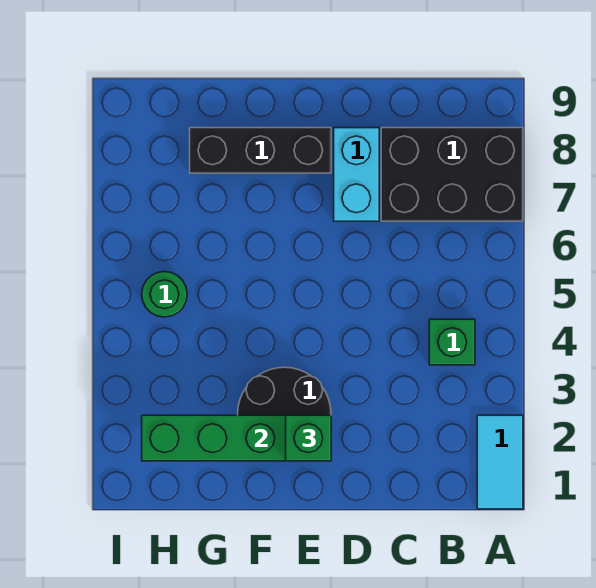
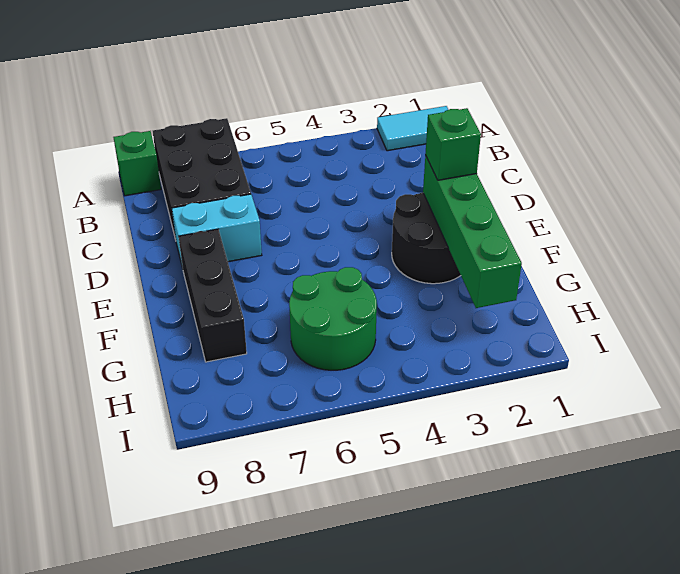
green 1x1 brick [429,319,475,365] -> green 1x1 brick moved to [113,131,161,196]
green 1x1 round brick [142,272,187,317] -> green 2x2 round brick [289,267,377,370]

